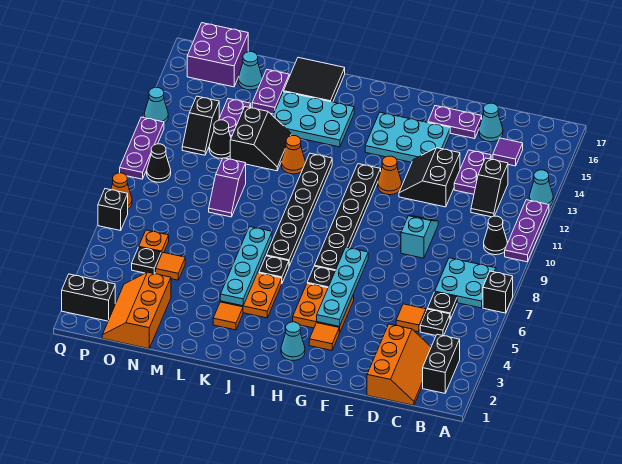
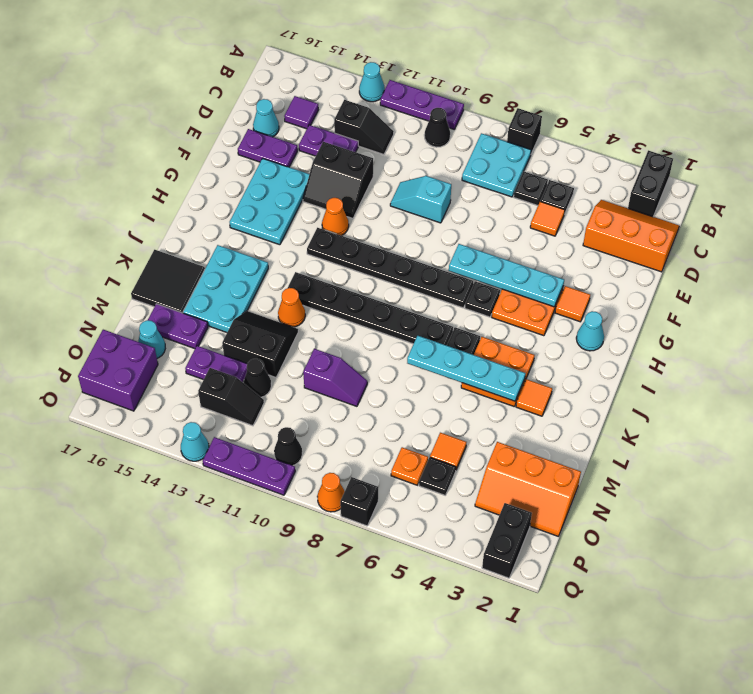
black 1x2 brick [423,334,460,393] -> black 1x2 brick turned to [628,150,673,217]
purple 1x2 plate [428,106,482,139] -> purple 1x2 plate turned to [238,129,297,167]

